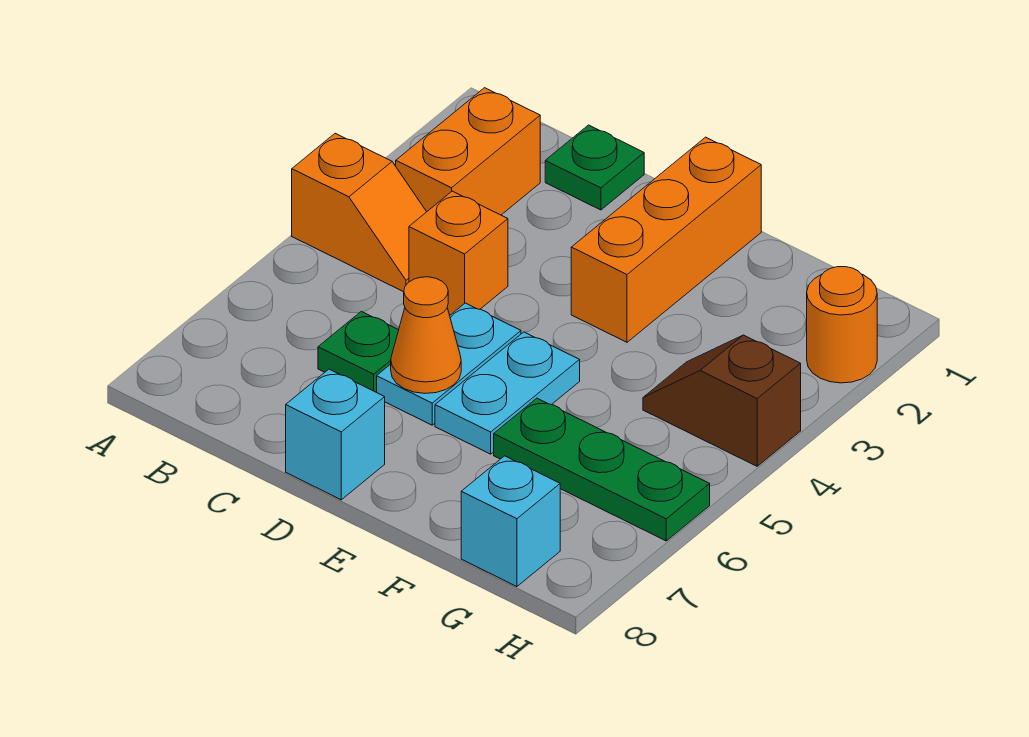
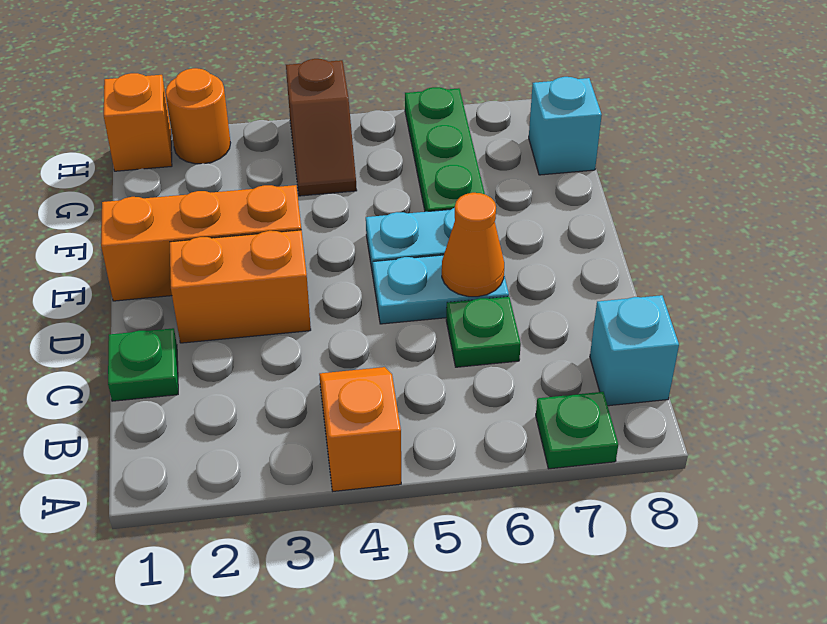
none -> green 1x1 plate [536,392,618,469]
orange 1x2 brick [396,88,540,215] -> orange 1x2 brick moved to [170,230,311,343]
orange 1x1 brick [409,191,508,315] -> orange 1x1 brick moved to [104,73,172,171]
cyan 1x1 brick [286,369,385,500] -> cyan 1x1 brick moved to [590,295,679,406]

